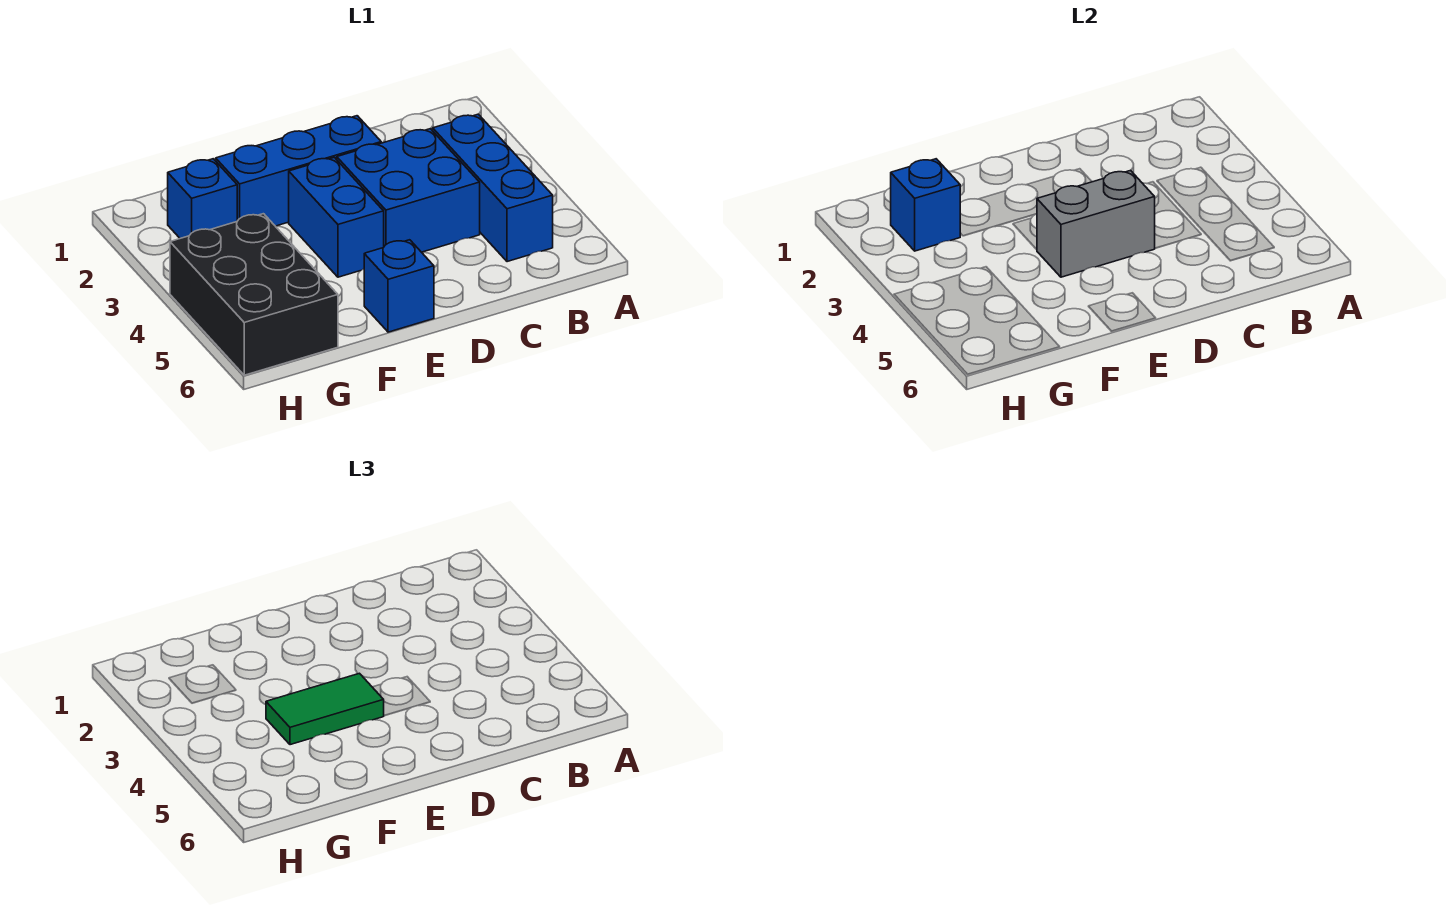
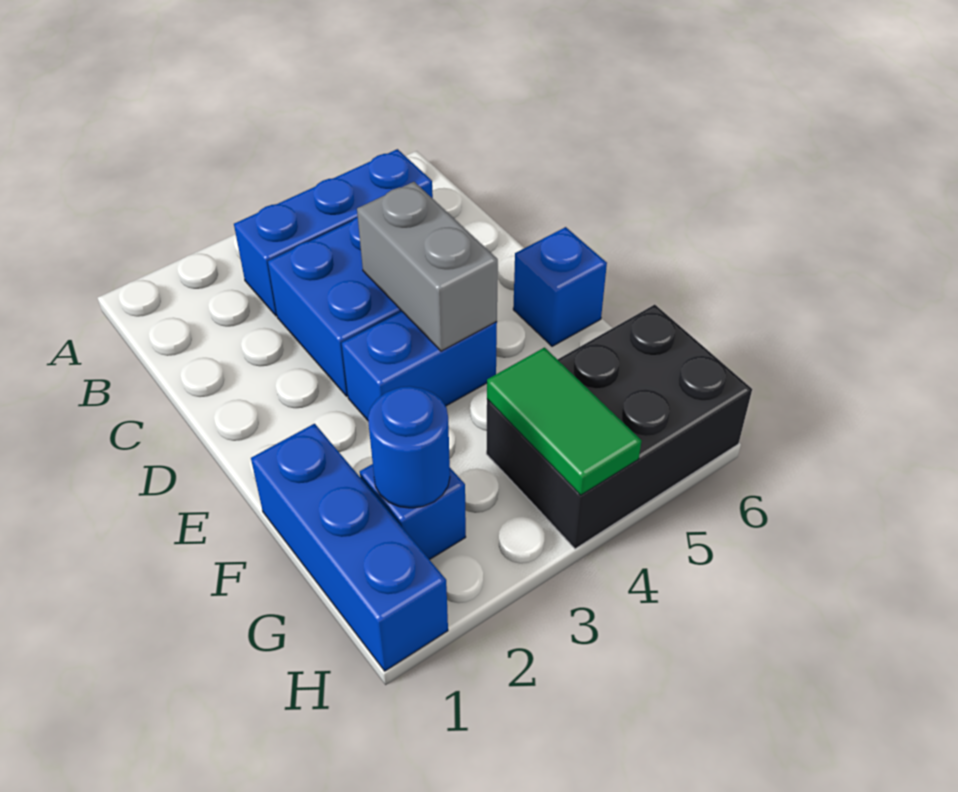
blue 1x3 brick [216,116,381,226] -> blue 1x3 brick moved to [251,424,448,671]
green 1x2 tile [266,673,384,745] -> green 1x2 tile moved to [487,348,641,495]
blue 1x1 brick [891,159,960,251] -> blue 1x1 round brick [368,386,450,508]

